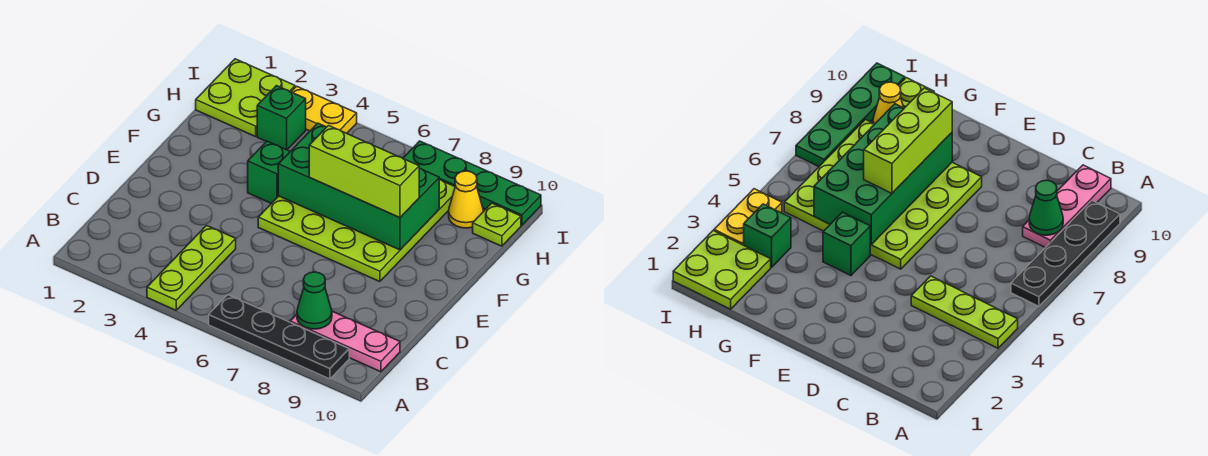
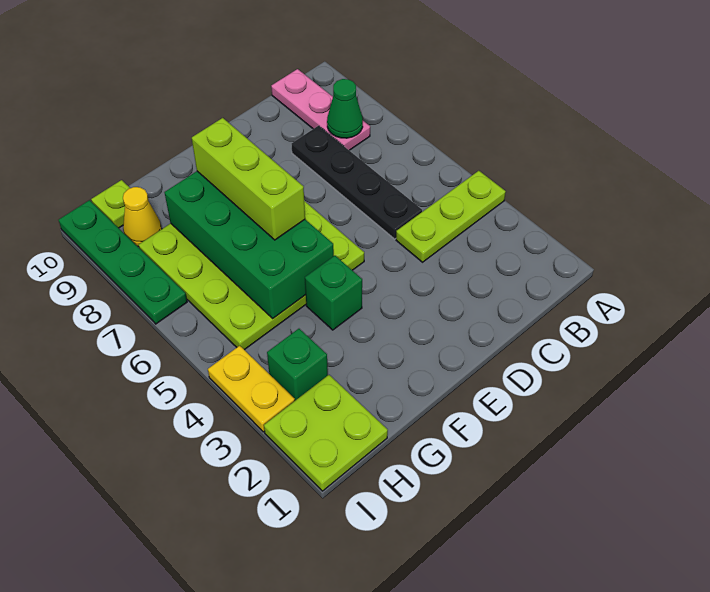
black 1x4 plate [209,295,349,379] -> black 1x4 plate moved to [292,126,422,239]

